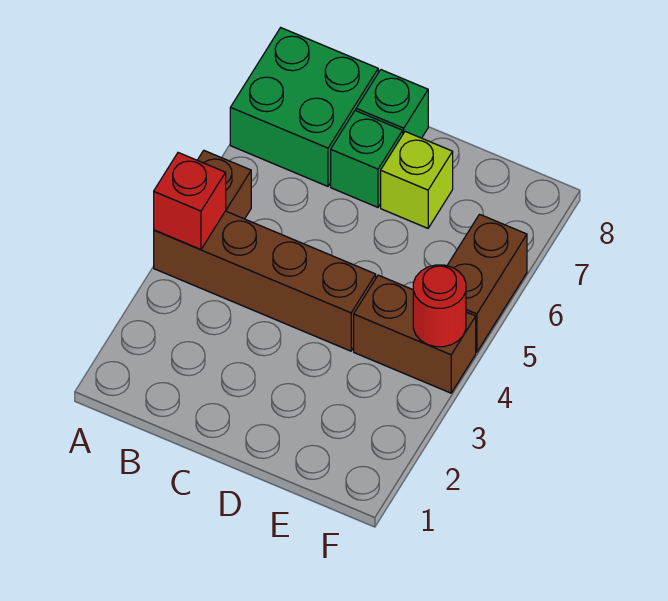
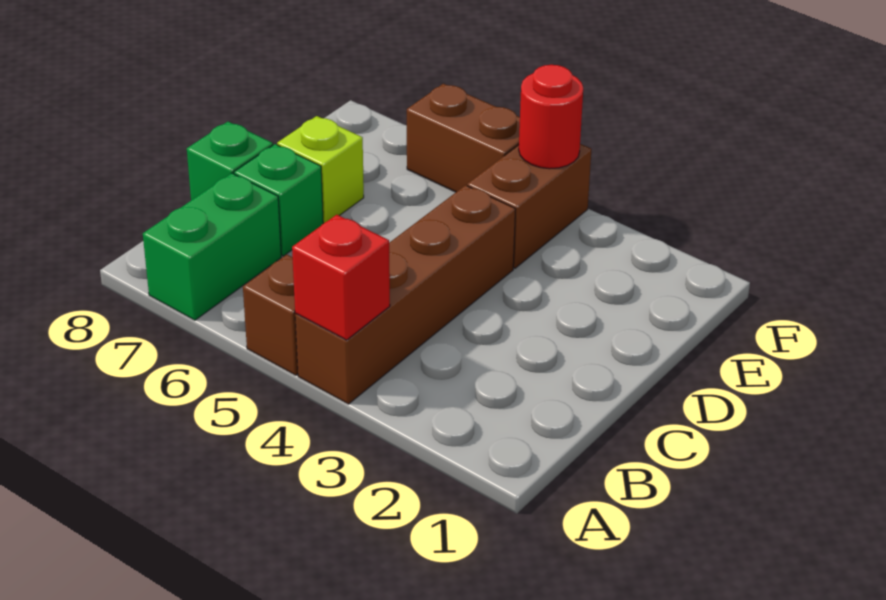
green 2x2 brick [230,28,378,186] -> green 1x2 brick [143,173,281,320]

